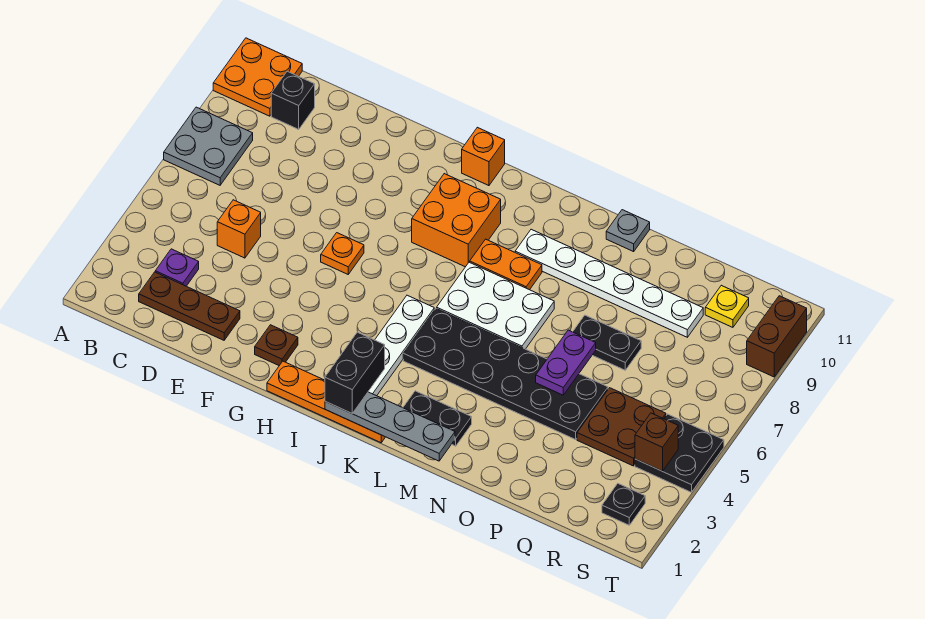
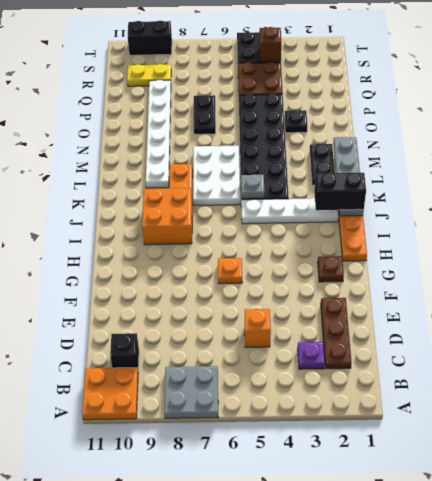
orange 1x1 brick [462,127,505,186] -> none
grey 1x1 plate [606,210,650,252] -> grey 1x1 plate moved to [241,175,265,199]
purple 1x2 plate [536,330,596,395] -> none
yellow 1x1 plate [705,285,749,327] -> yellow 1x2 plate [127,64,171,86]
black 1x1 plate [602,484,645,525] -> black 1x1 plate moved to [284,110,307,133]
brown 1x2 brick [747,296,807,377] -> black 1x2 brick [128,21,172,55]

